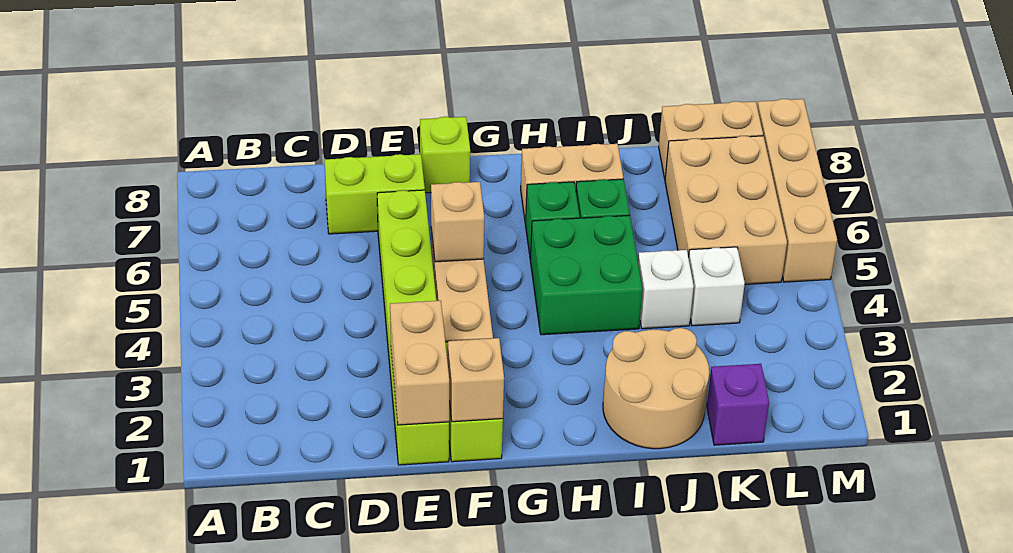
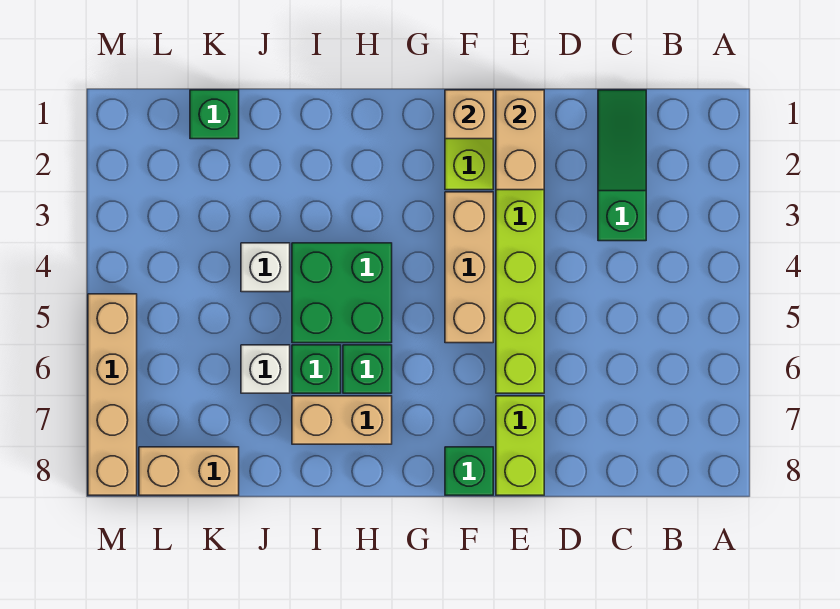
none -> green 1x3 slope [598,90,646,241]
lime 1x2 brick [324,154,425,234] -> lime 1x2 brick turned to [496,396,544,495]
tan 1x1 brick [431,182,484,262] -> none
lime 1x1 brick [420,117,470,193] -> green 1x1 brick [445,447,493,495]
tan 2x2 round brick [603,328,709,449] -> none
purple 1x1 brick [707,364,769,445] -> green 1x1 brick [190,90,239,139]
white 1x1 brick [688,247,745,326] -> white 1x1 brick moved to [241,345,290,393]
tan 2x3 brick [665,136,787,284] -> none

